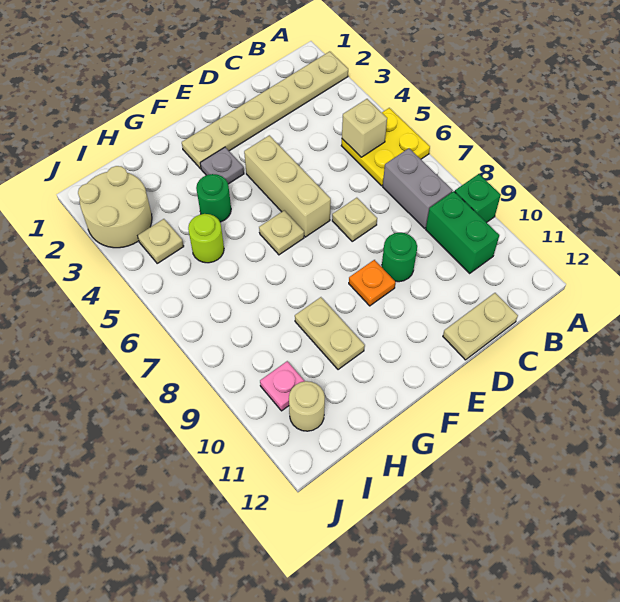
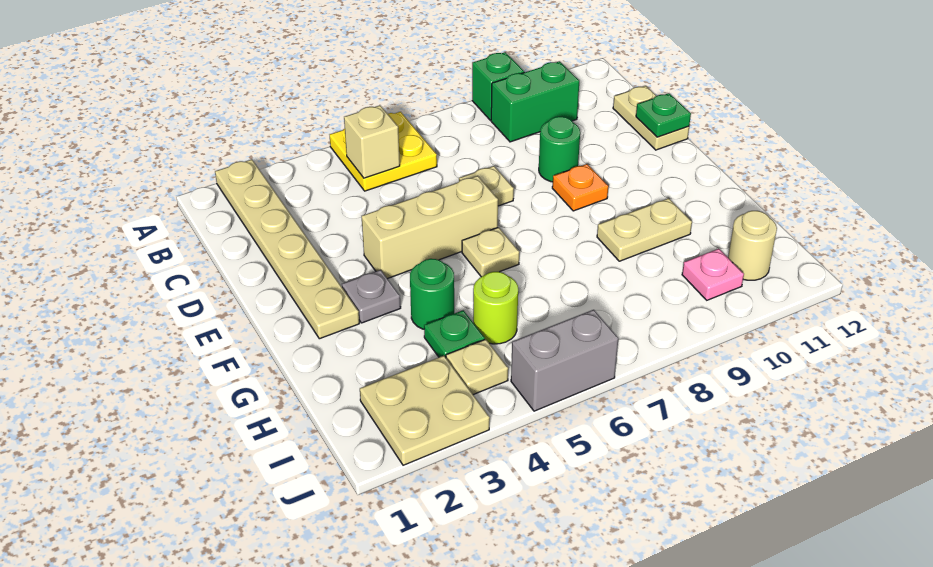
grey 1x2 brick [383,148,453,228] -> grey 1x2 brick moved to [511,310,618,411]
none -> green 1x1 plate [636,93,691,137]
none -> green 1x1 plate [424,310,485,357]
tan 2x2 round brick [78,166,152,248] -> tan 2x2 plate [360,356,490,465]

